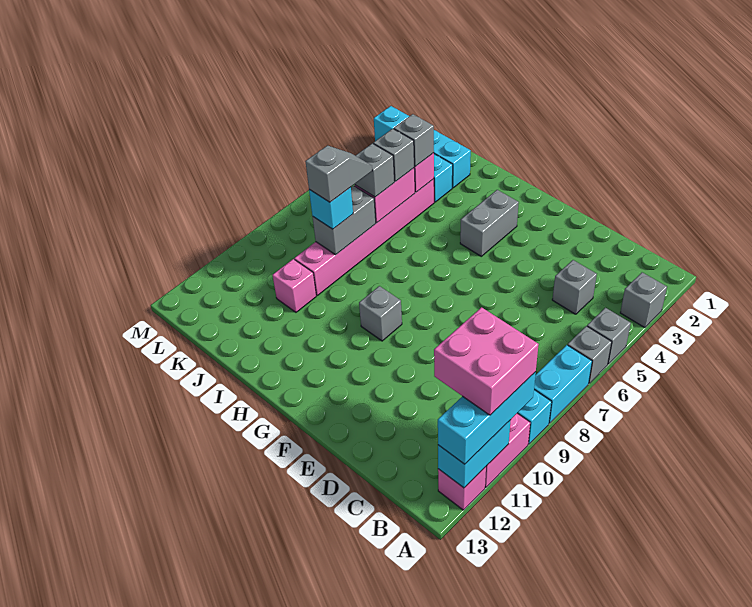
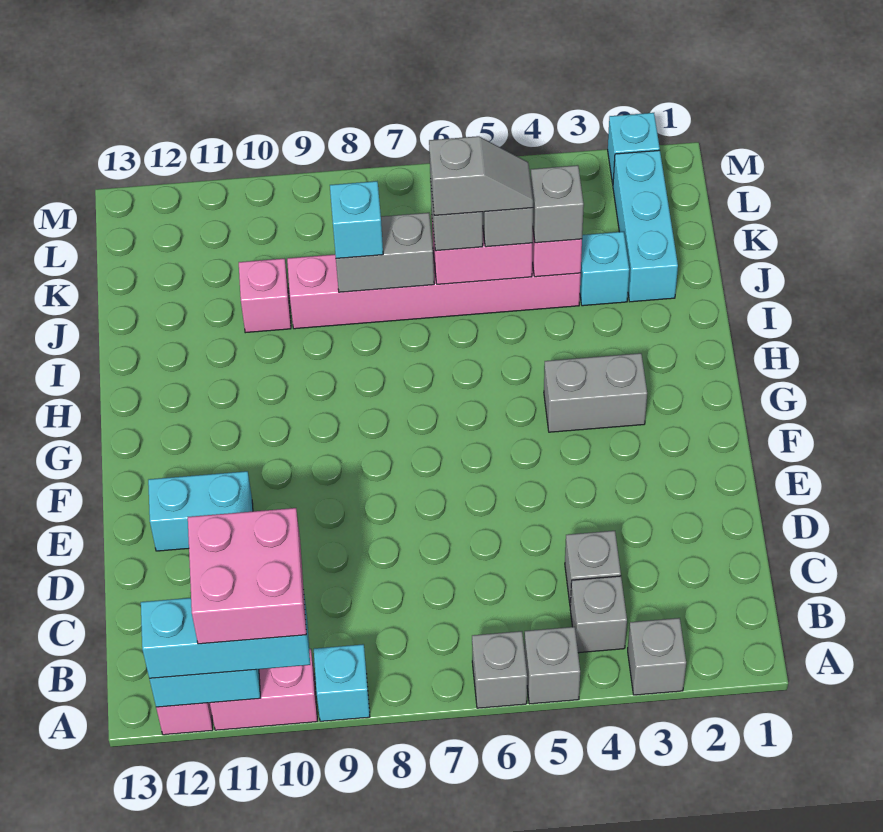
cyan 1x2 brick [534,345,592,423] -> cyan 1x2 brick moved to [148,471,253,551]
grey 1x1 brick [359,286,402,341] -> grey 1x1 brick moved to [570,576,627,653]
grey 1x2 slope [305,145,372,202] -> grey 1x2 slope moved to [429,136,533,215]

